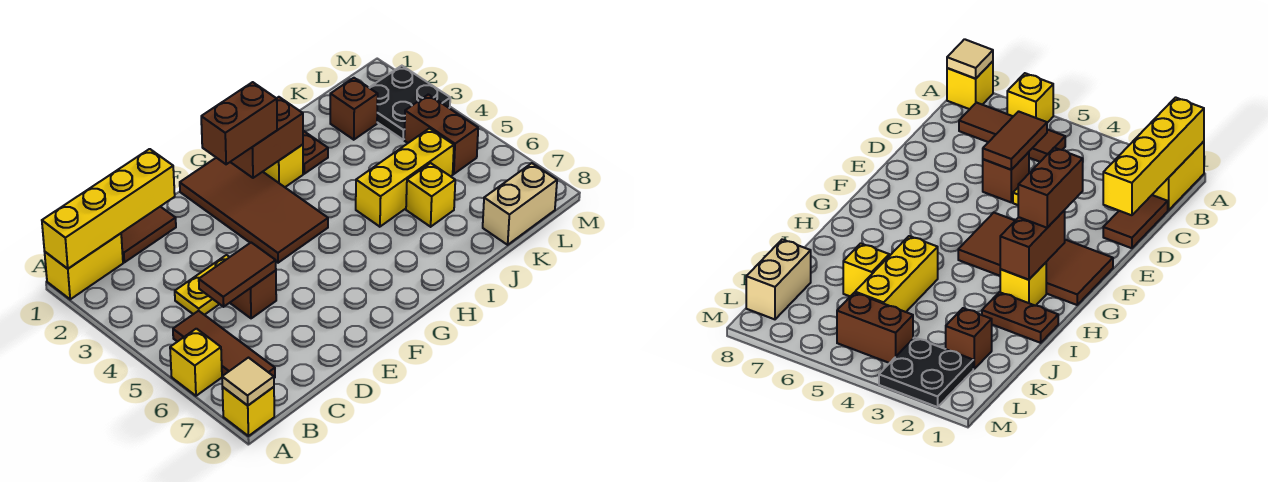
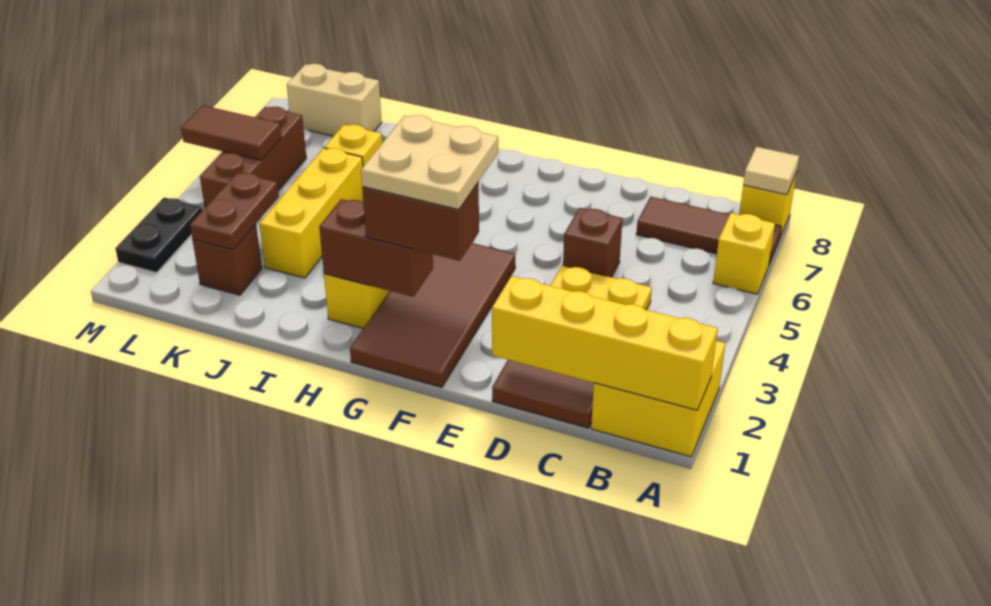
yellow 1x2 brick [45,233,123,299] -> yellow 2x2 brick [591,341,725,457]
brown 1x3 tile [173,311,275,378] -> brown 1x3 tile turned to [636,197,781,265]
brown 1x2 tile [199,243,276,307] -> brown 1x2 tile moved to [181,106,281,160]
none -> tan 2x2 plate [361,115,498,210]
brown 1x2 plate [303,131,328,174] -> brown 1x2 plate moved to [190,172,279,250]
yellow 1x3 brick [356,128,454,227] -> yellow 1x3 brick turned to [259,148,363,278]
black 2x2 plate [369,66,450,140] -> black 1x2 plate [115,197,202,273]
brown 1x2 brick [404,94,478,174] -> brown 1x3 brick [200,107,306,207]

